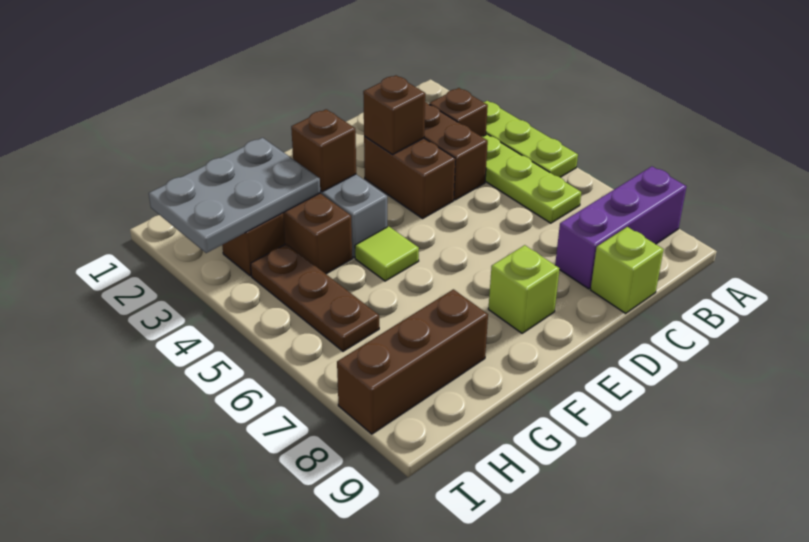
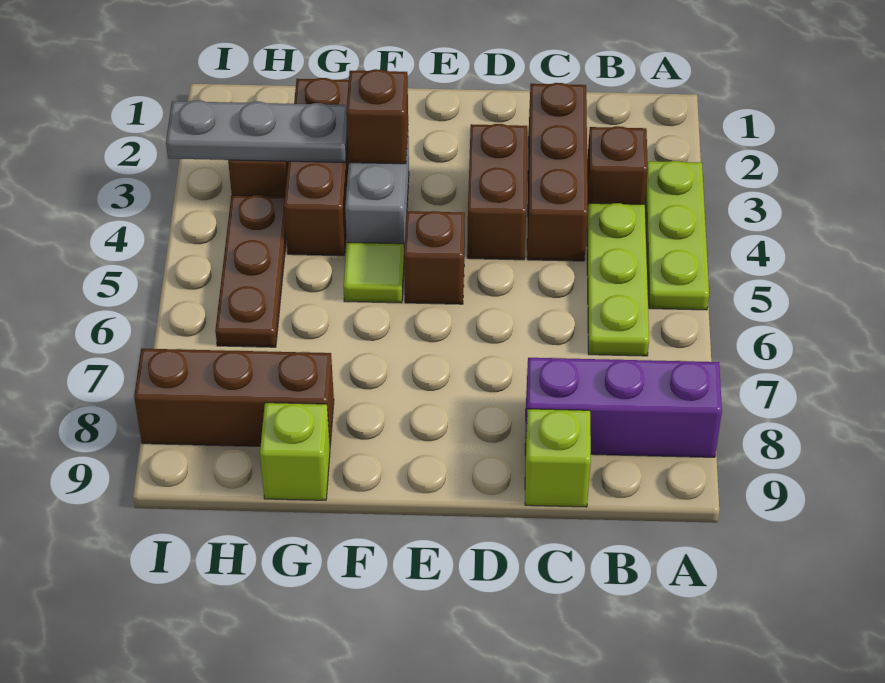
brown 1x1 brick [363,75,425,154] -> brown 1x1 brick moved to [404,211,465,304]
lime 1x1 brick [488,245,560,333] -> lime 1x1 brick moved to [260,403,330,500]
grey 2x3 plate [149,138,320,253] -> grey 1x3 plate [166,100,348,162]

